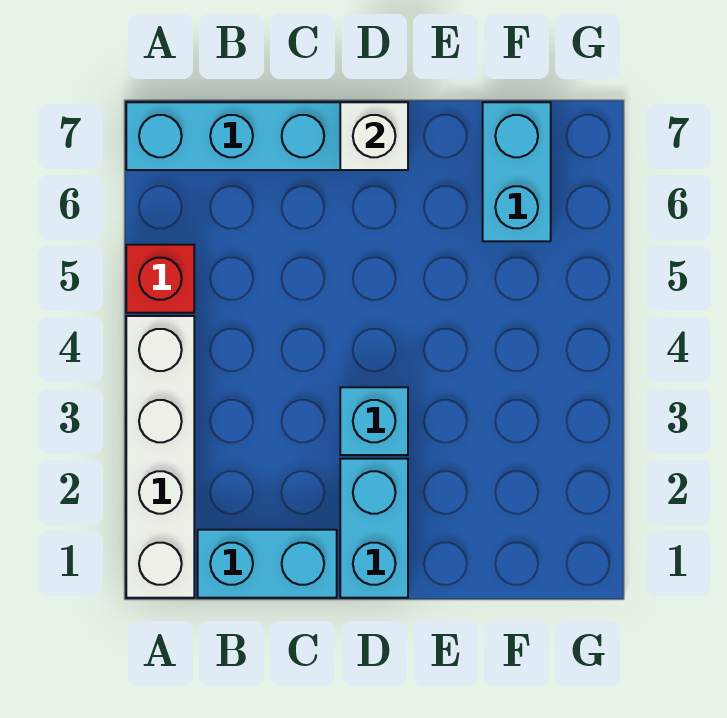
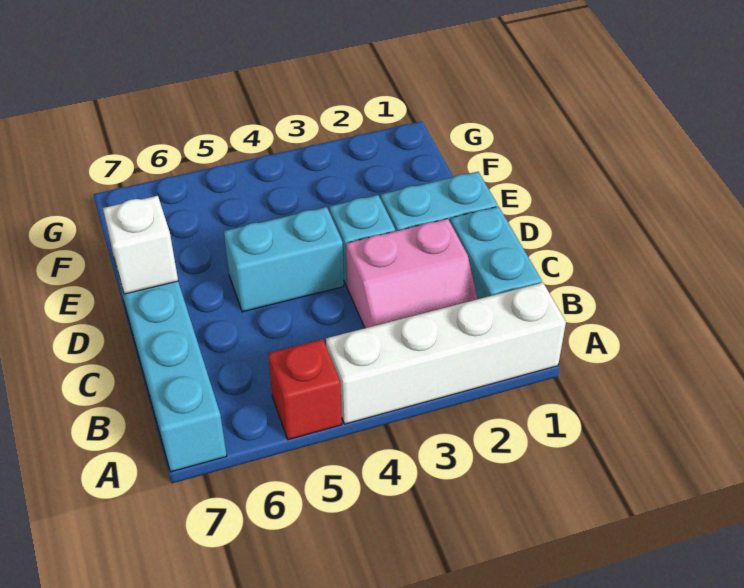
none -> pink 2x2 slope [346,219,478,328]
cyan 1x2 brick [483,102,551,241] -> cyan 1x2 brick moved to [224,207,344,312]

